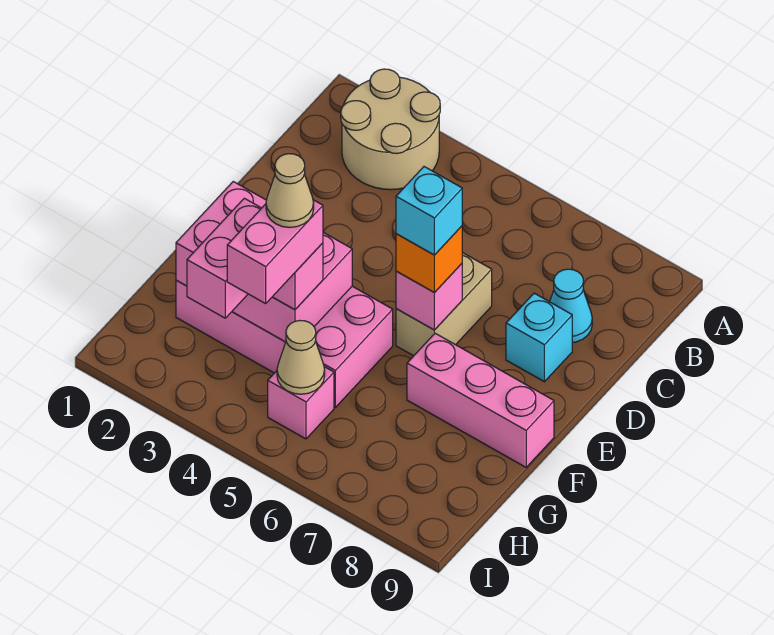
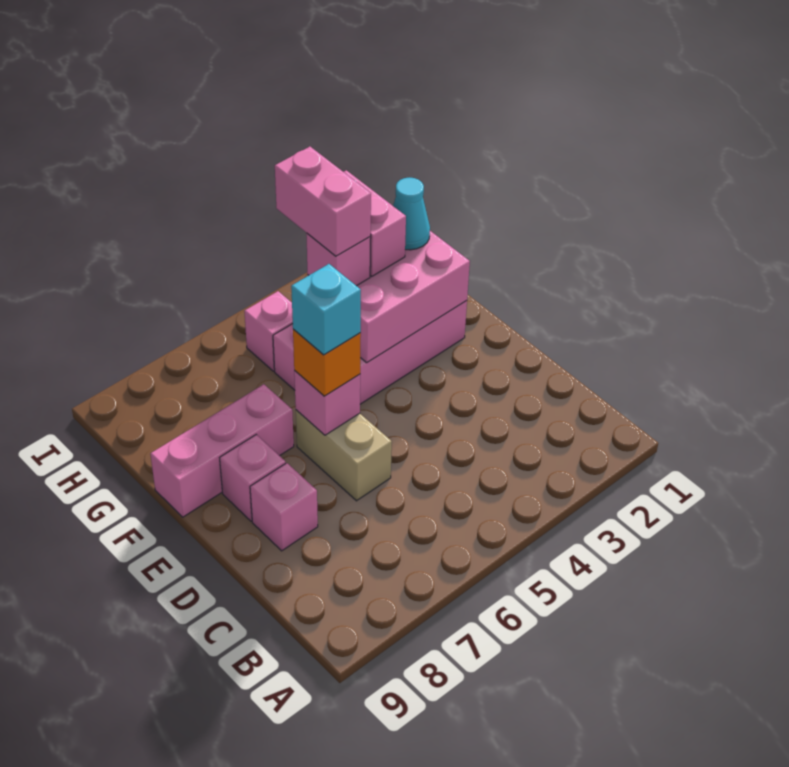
tan 2x2 round brick [341,69,440,190] -> none
cyan 1x1 cone [550,269,592,343] -> cyan 1x1 cone moved to [393,177,430,250]
cyan 1x1 brick [506,293,572,382] -> pink 1x1 brick [250,463,318,551]
none -> pink 1x1 brick [220,435,286,521]
tan 1x1 cone [266,154,314,228] -> none
tan 1x1 cone [277,321,325,394] -> none

